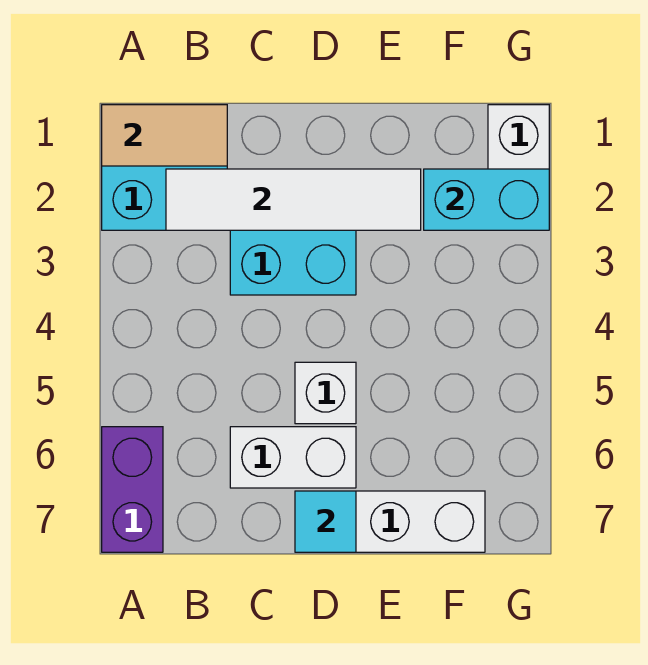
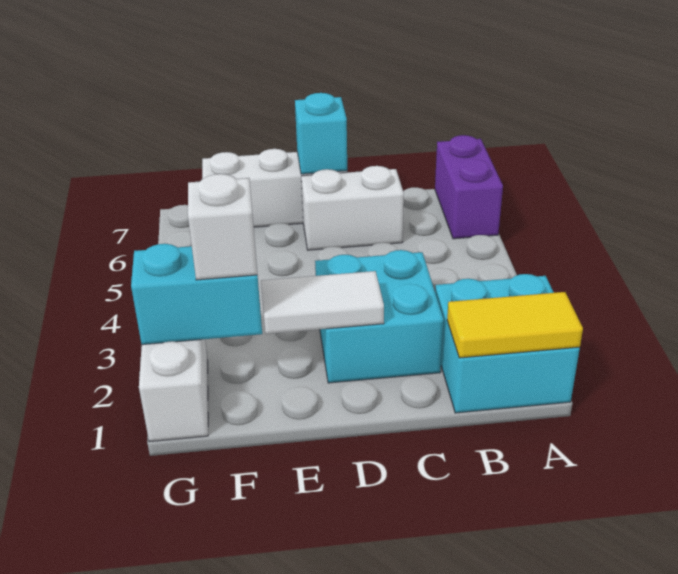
tan 1x2 tile [102,105,227,166] -> yellow 1x2 tile [447,292,583,358]
white 1x4 tile [166,169,421,230] -> white 1x2 tile [261,271,384,334]
white 1x1 brick [295,362,356,424] -> white 1x1 brick moved to [188,174,257,280]
cyan 1x1 tile [295,491,356,552] -> cyan 1x1 brick [295,93,347,174]

